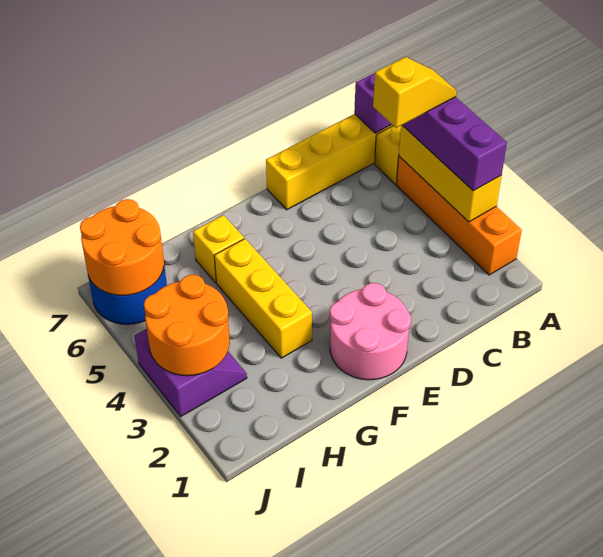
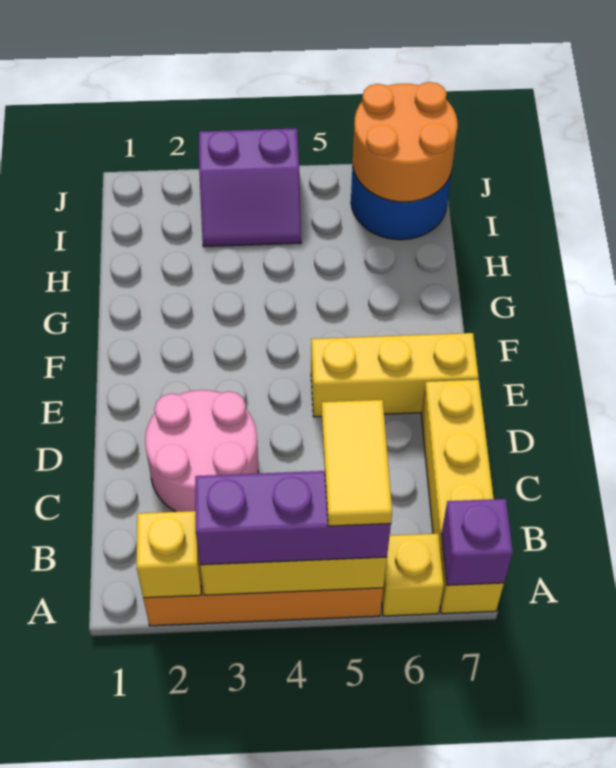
yellow 1x2 slope [373,57,457,128] -> yellow 1x2 tile [322,400,392,526]
pink 2x2 round brick [330,283,411,380] -> pink 2x2 round brick moved to [145,390,258,512]
yellow 1x3 brick [214,239,312,358] -> yellow 1x3 brick moved to [311,333,479,417]
yellow 1x1 brick [193,215,244,283] -> yellow 1x1 brick moved to [137,511,201,598]
orange 2x2 round brick [144,275,230,376] -> none

